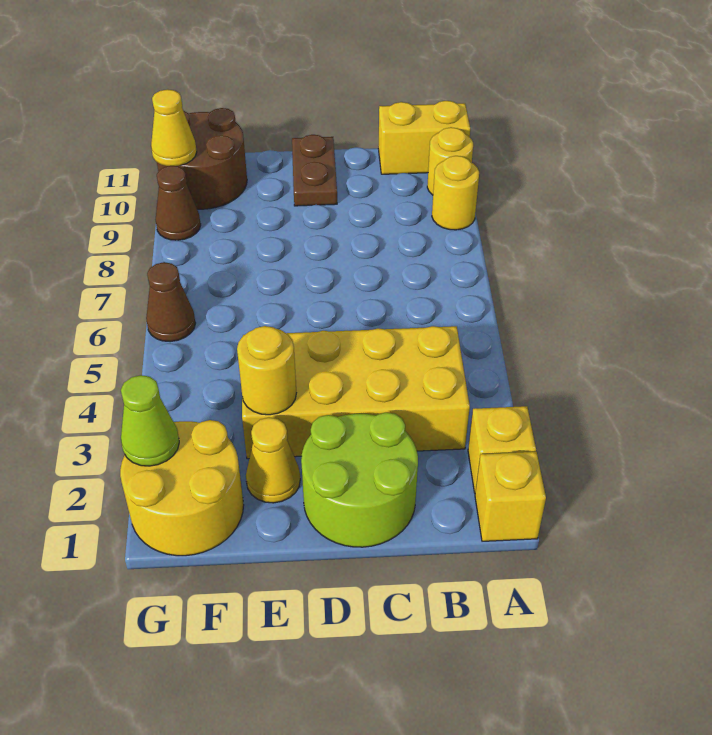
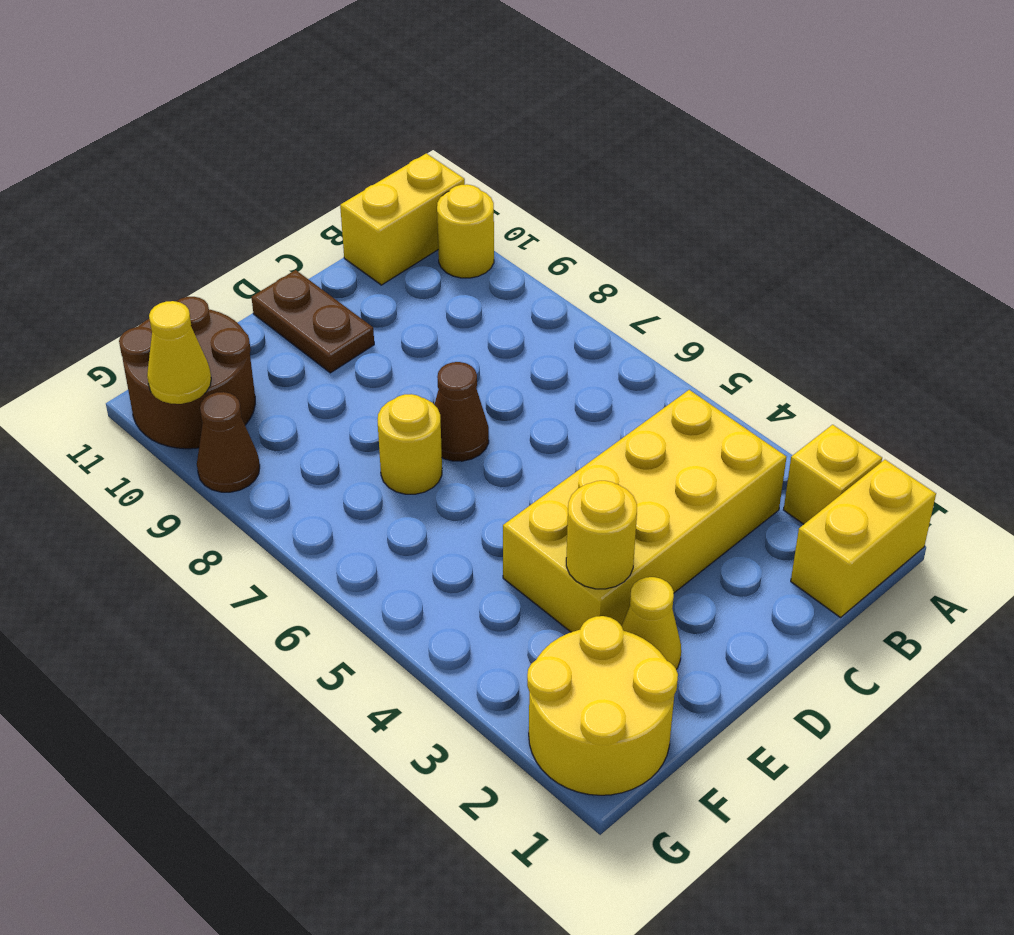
yellow 1x1 brick [475,452,546,541] -> yellow 1x2 brick [791,460,936,618]
yellow 1x1 round brick [432,156,479,230] -> yellow 1x1 round brick moved to [378,394,442,494]
lime 2x2 round brick [301,412,418,547] -> none
lime 1x1 cone [121,375,179,466] -> none
brown 1x1 cone [146,262,195,342] -> brown 1x1 cone moved to [434,362,489,461]

